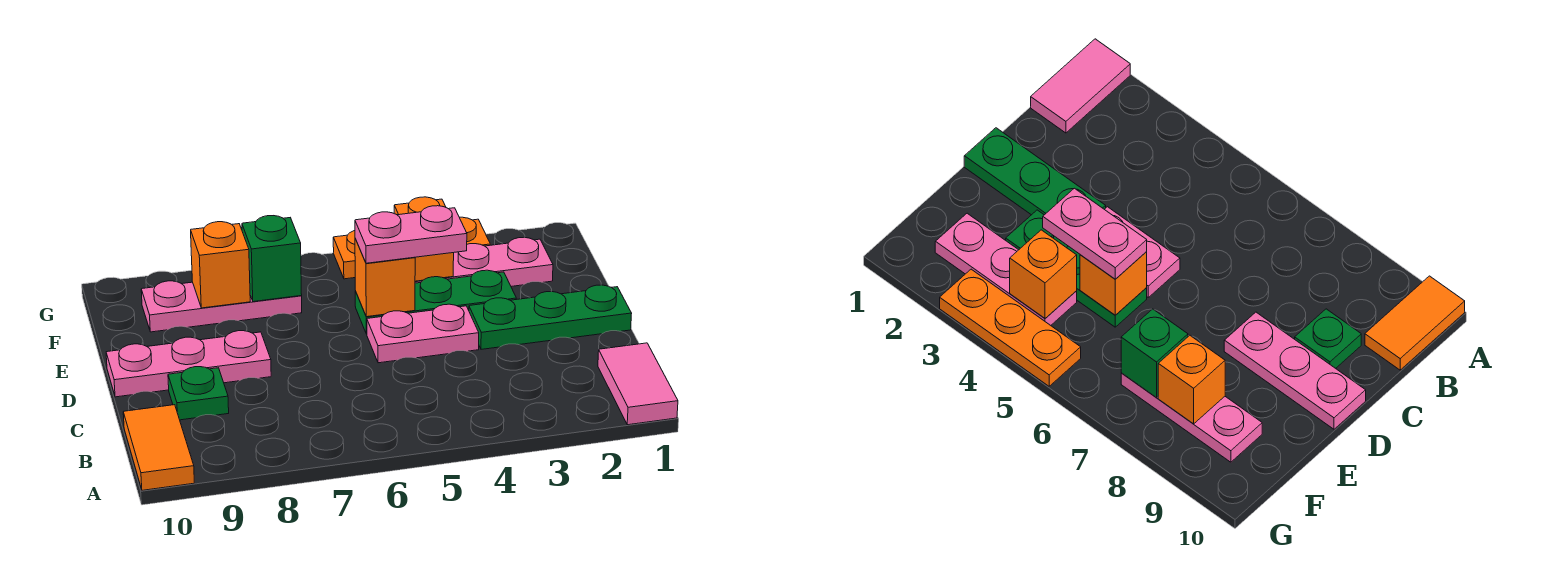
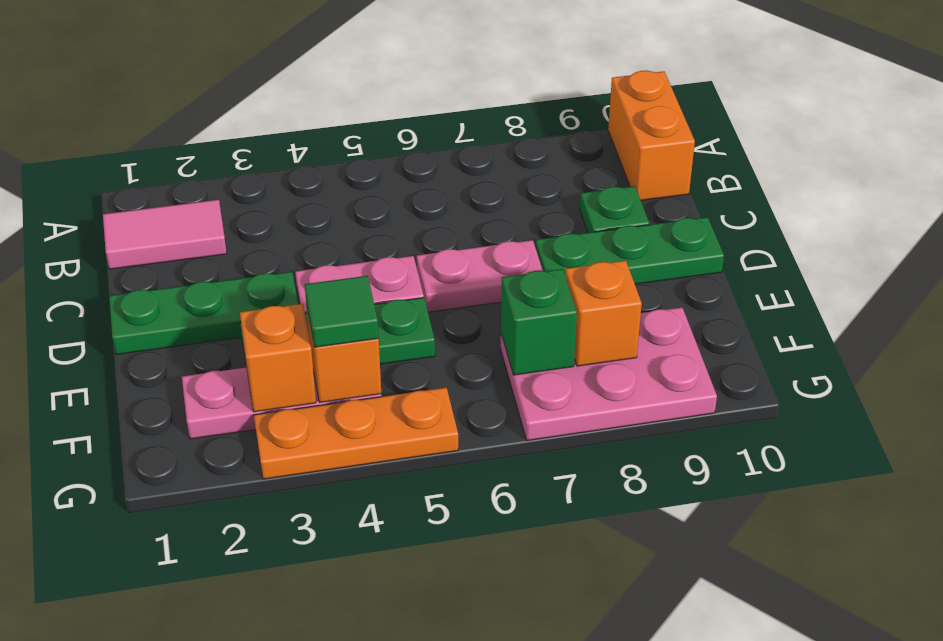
pink 1x2 tile [598,343,678,425] -> pink 1x2 tile turned to [103,200,227,269]
orange 1x2 tile [123,405,194,490] -> orange 1x2 brick [608,71,695,200]
pink 1x3 plate [106,331,271,397] -> green 1x3 plate [536,217,724,284]
pink 1x2 plate [355,206,467,263] -> pink 1x2 plate moved to [417,240,543,312]
orange 1x1 brick [355,239,415,317] -> orange 1x1 brick moved to [240,304,316,412]
none -> green 1x1 tile [305,276,379,347]
pink 1x3 plate [141,281,302,332] -> pink 2x3 plate [501,307,717,440]

